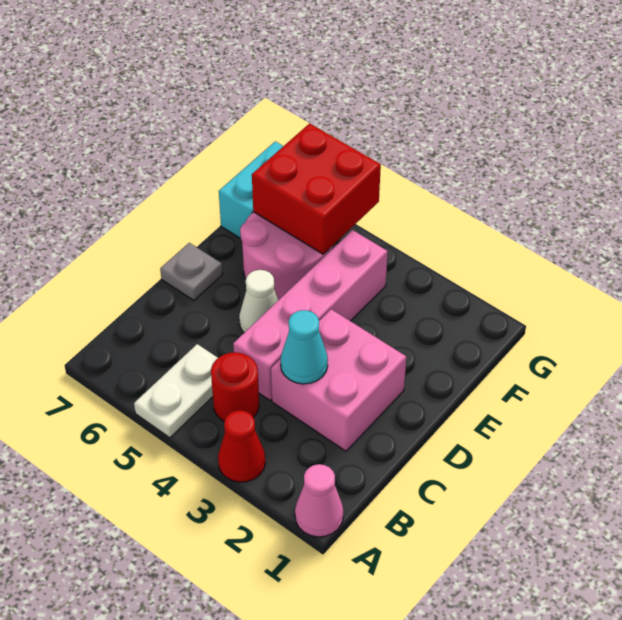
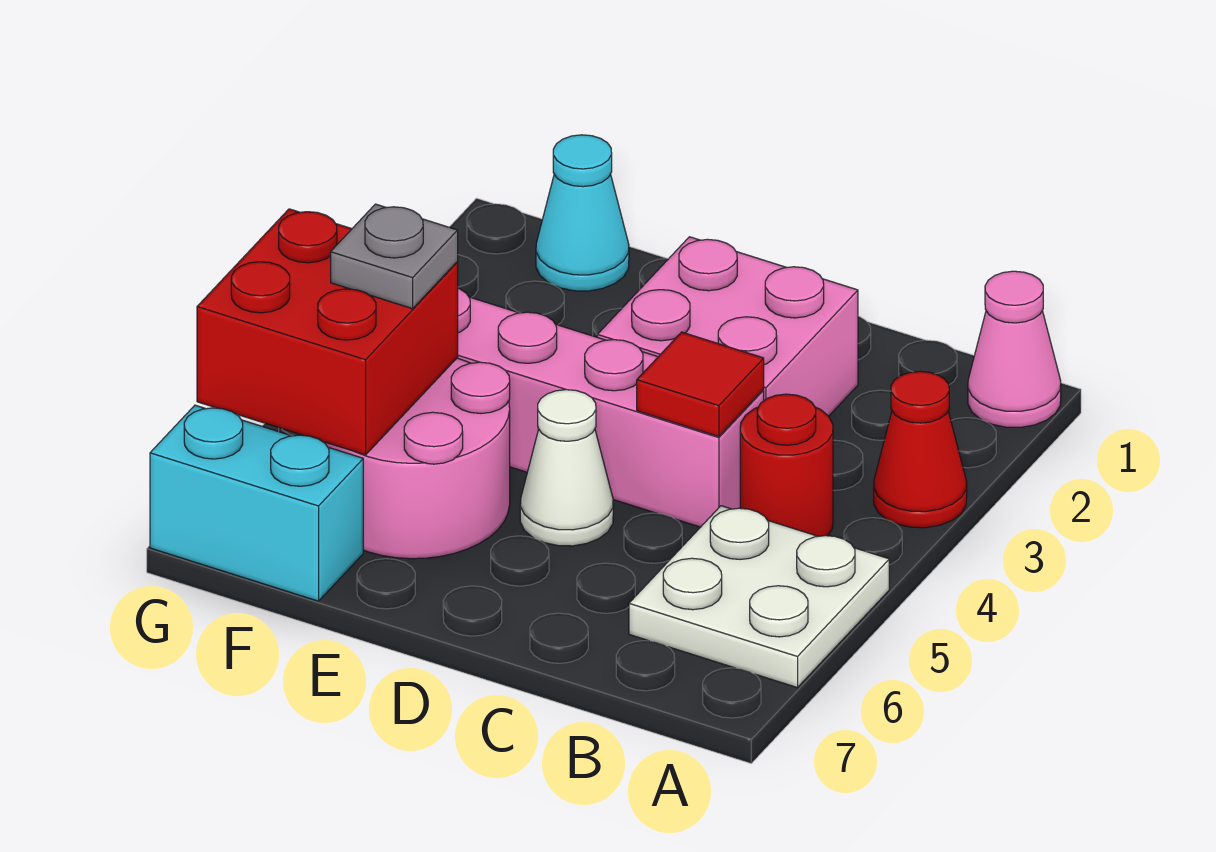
white 1x2 plate [134,344,218,438] -> white 2x2 plate [629,506,889,688]
cyan 1x1 cone [281,310,328,384] -> cyan 1x1 cone moved to [536,135,629,291]
none -> red 1x1 tile [637,332,764,437]
grey 1x1 plate [160,243,222,301] -> grey 1x1 plate moved to [331,204,458,309]

